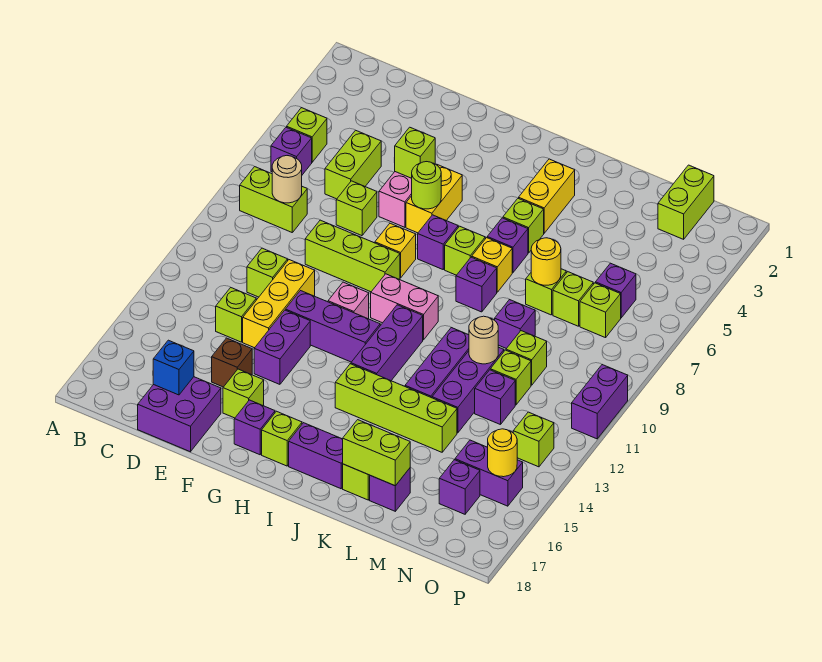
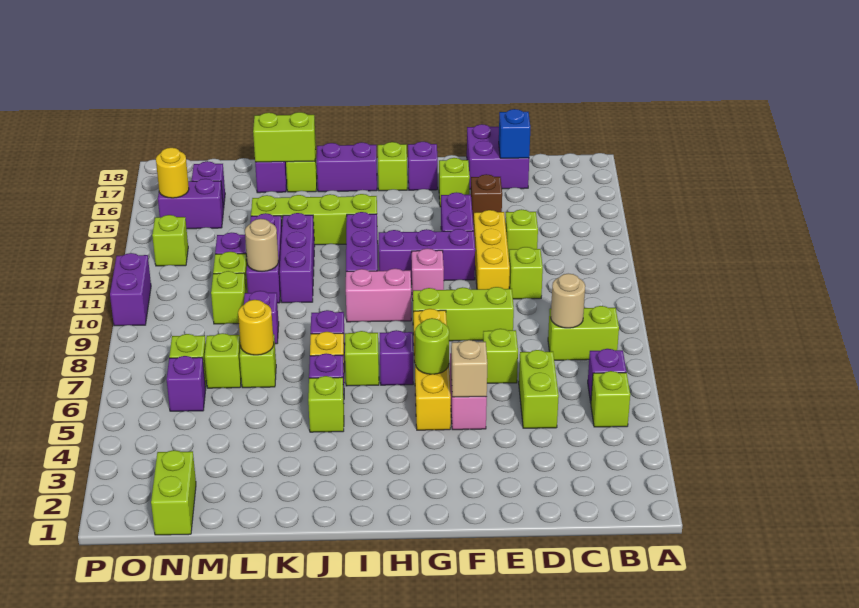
lime 1x1 brick [394,127,435,178] -> tan 1x1 brick [451,340,487,397]
yellow 1x2 brick [519,159,575,233] -> none

